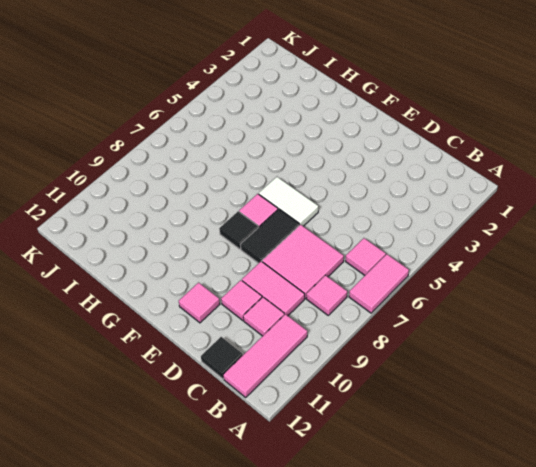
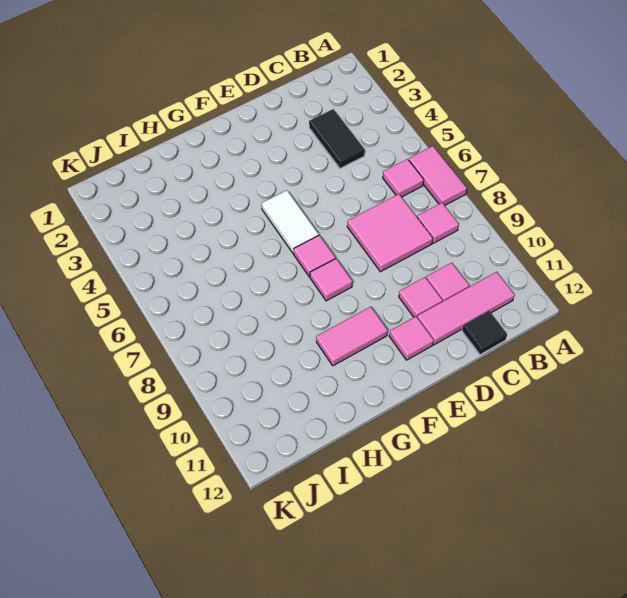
pink 1x3 tile [223,314,307,397] -> pink 1x3 tile turned to [417,272,515,345]
pink 1x2 tile [242,261,305,316] -> pink 1x2 tile moved to [316,307,388,366]
white 1x2 tile [259,177,318,226] -> white 1x2 tile turned to [262,190,319,253]
black 1x2 tile [240,209,299,263] -> black 1x2 tile moved to [309,109,365,168]
black 1x1 tile [219,211,258,249] -> pink 1x1 tile [310,259,352,301]

